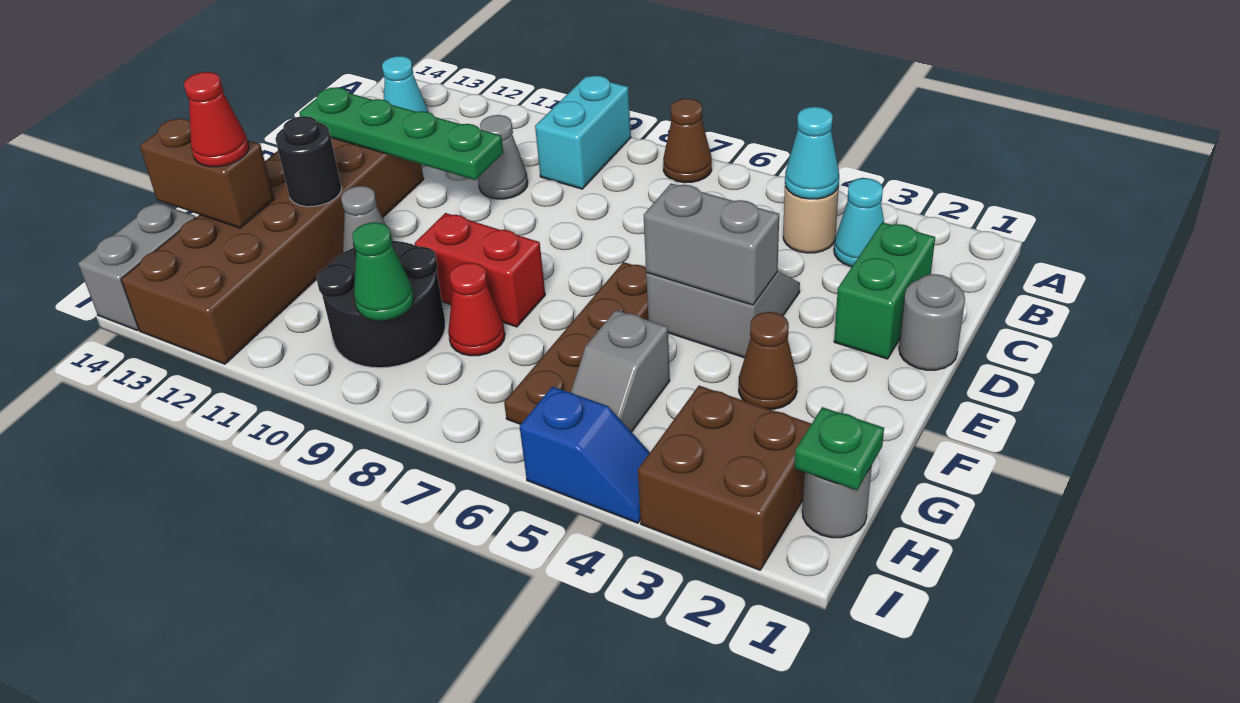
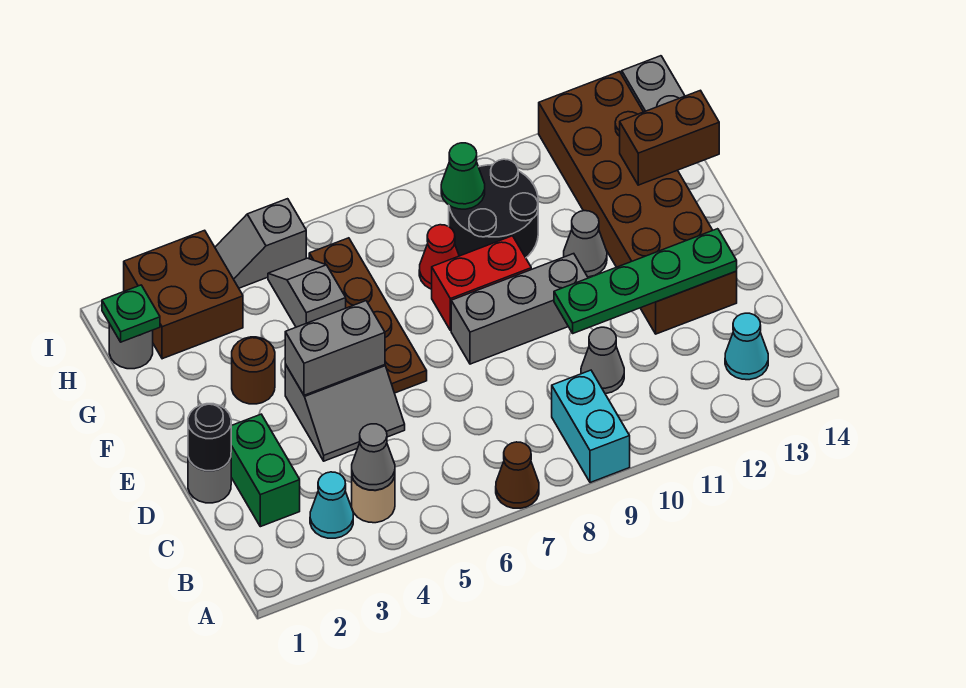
cyan 1x1 cone [785,107,839,199] -> grey 1x1 cone [352,424,395,490]
none -> grey 1x3 brick [451,254,588,364]
brown 1x1 cone [739,312,797,409] -> brown 1x1 round brick [232,337,275,404]
black 1x1 round brick [276,116,342,207] -> black 1x1 round brick moved to [188,404,231,471]
red 1x1 cone [184,72,249,167] -> none
blue 1x2 slope [520,387,650,523] -> grey 1x2 slope [215,199,306,288]

